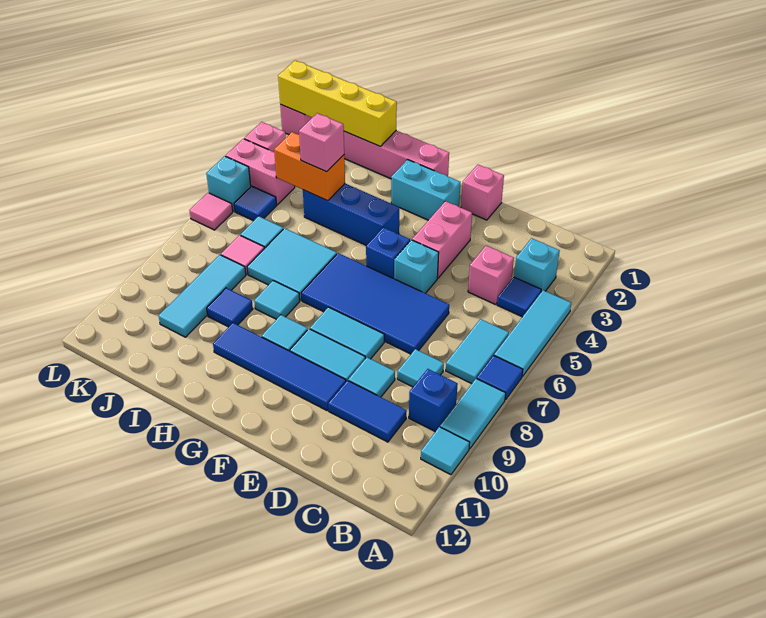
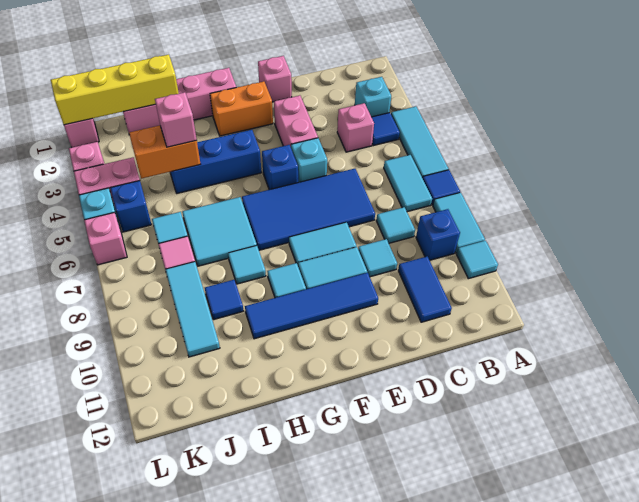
blue 1x2 tile [328,381,407,442] -> blue 1x2 tile turned to [398,256,452,322]
cyan 1x2 brick [391,160,460,220] -> orange 1x2 brick [210,81,273,136]
blue 1x1 tile [234,186,277,221] -> blue 1x1 brick [111,181,152,232]
pink 1x1 tile [189,193,233,230] -> pink 1x1 brick [84,212,127,265]

